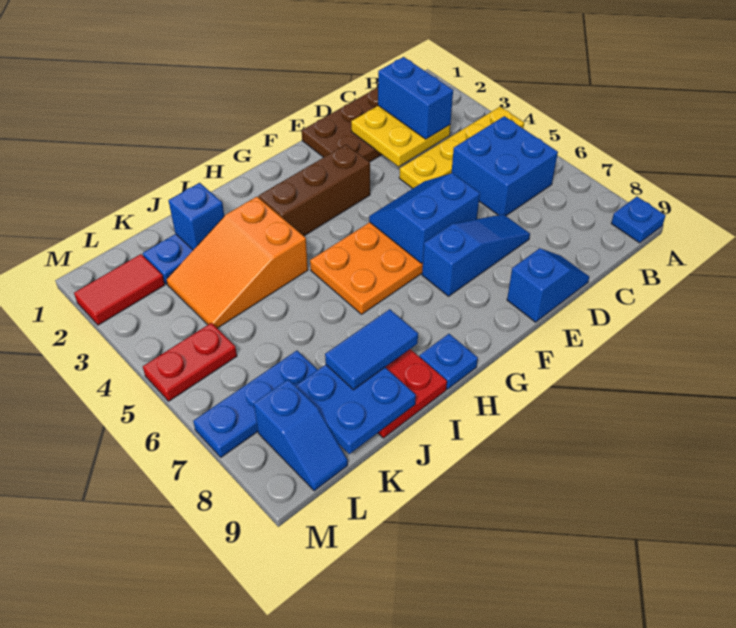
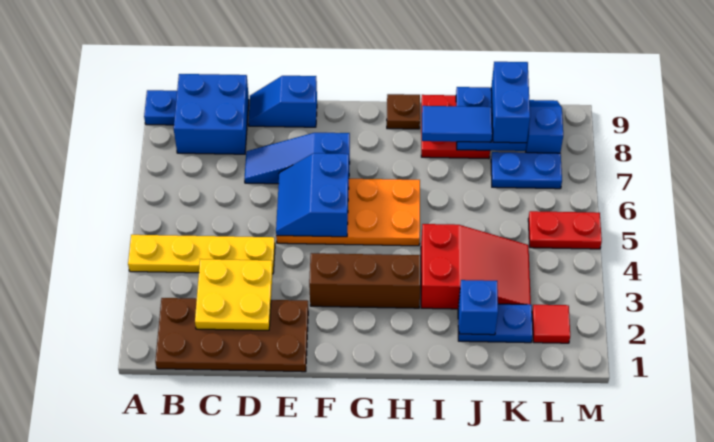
blue 2x2 brick [452,116,558,216] -> blue 2x2 brick moved to [174,74,249,154]
blue 1x2 brick [378,57,453,139] -> blue 1x2 brick moved to [491,62,530,143]
blue 2x2 slope [369,173,480,263] -> blue 2x2 slope turned to [276,153,349,237]
blue 1x1 plate [420,334,478,389] -> brown 1x1 plate [387,94,420,129]
orange 2x3 slope [166,197,308,328] -> red 2x3 slope [421,224,531,309]
blue 1x3 plate [193,351,317,457] -> blue 1x2 plate [491,152,562,189]
red 1x2 tile [74,254,165,325] -> red 1x1 tile [532,305,570,343]

